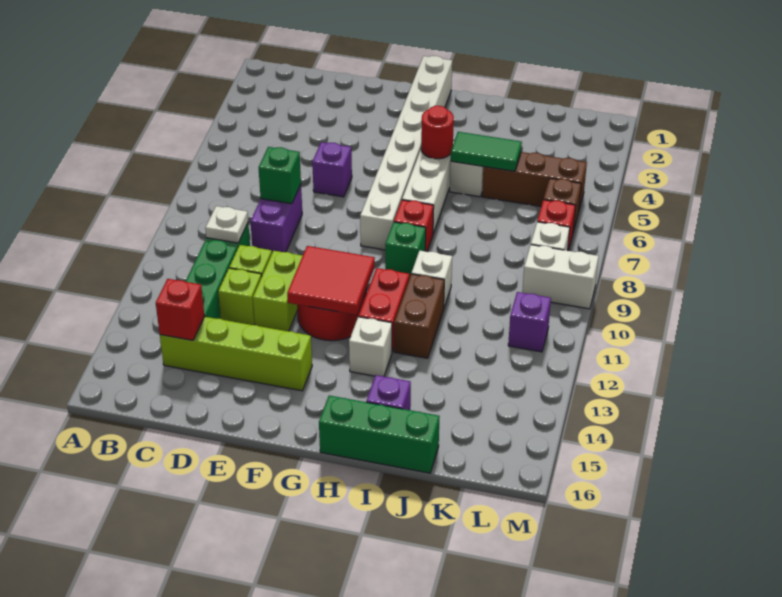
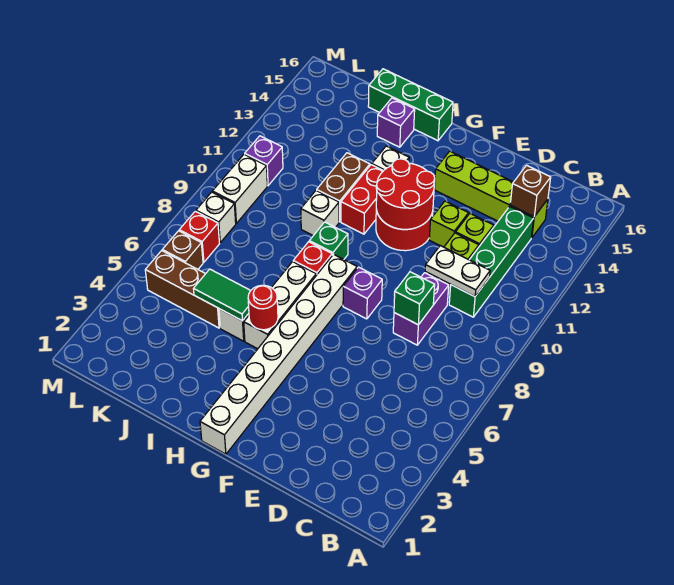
white 1x1 plate [205,206,248,243] -> white 1x2 plate [425,246,490,297]
red 1x1 brick [156,279,204,340] -> brown 1x1 brick [510,165,551,217]
purple 1x1 brick [312,142,352,197] -> purple 1x1 brick moved to [343,267,382,319]
lime 1x2 brick [253,251,303,331] -> lime 1x1 brick [429,201,469,247]
red 2x2 tile [287,246,375,315] -> red 2x2 round brick [376,159,435,229]
white 1x2 brick [522,245,599,309] -> white 1x2 brick turned to [212,154,267,223]

